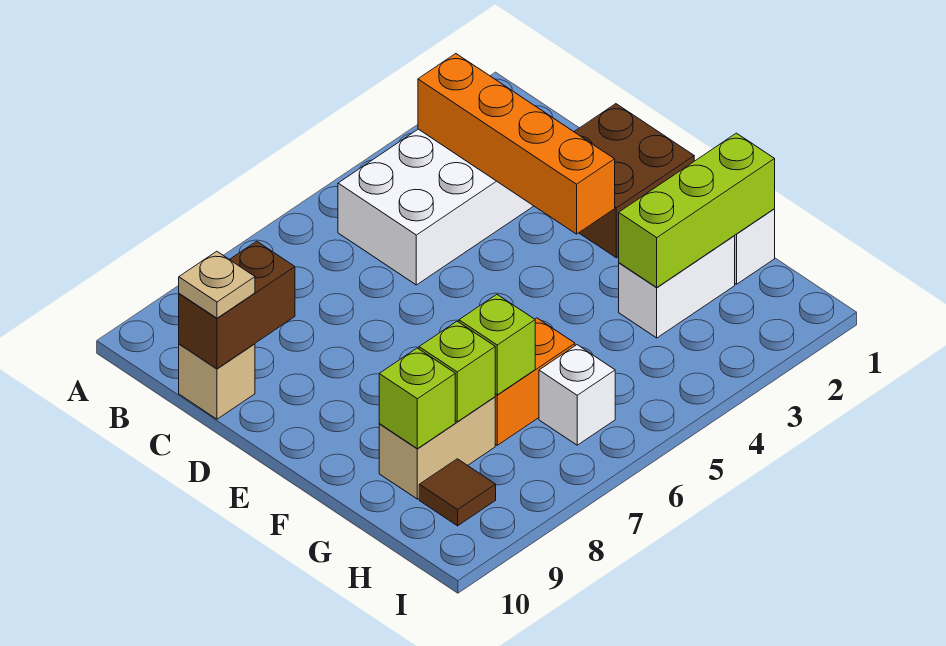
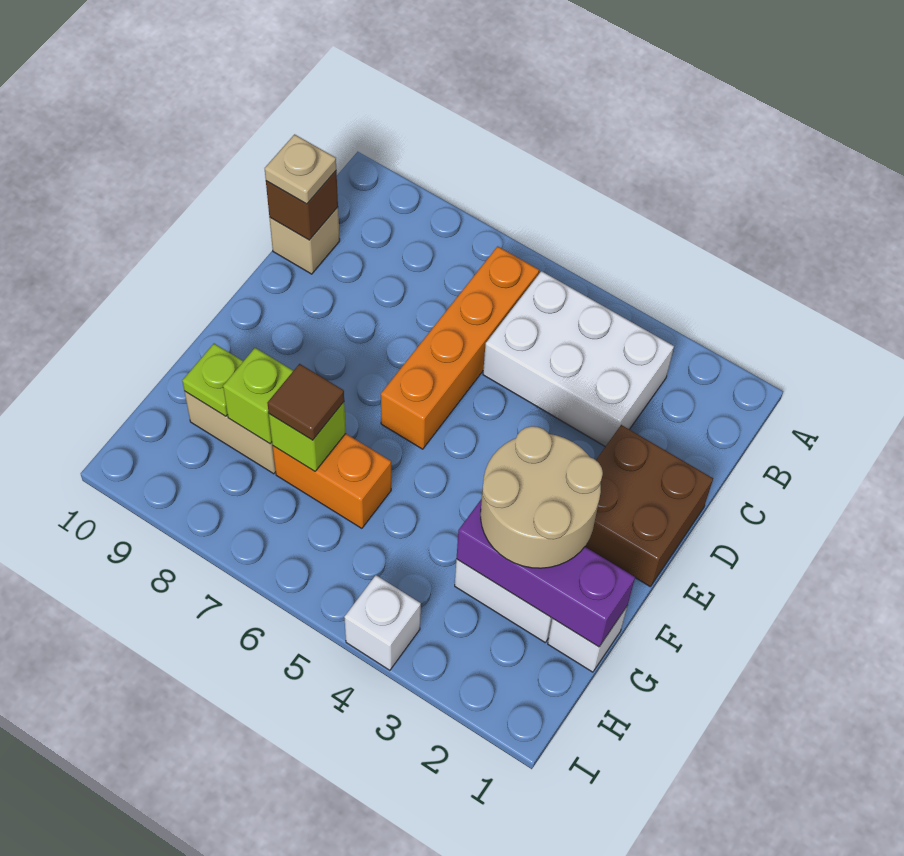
orange 1x4 brick [418,54,615,234] -> orange 1x4 brick moved to [381,246,539,449]
brown 1x2 brick [179,241,295,369] -> brown 1x1 brick [266,171,338,240]
none -> tan 2x2 round brick [481,426,603,568]
lime 1x3 brick [619,133,775,288] -> purple 1x3 brick [456,499,635,647]
lime 1x1 brick [379,348,455,449] -> lime 1x1 plate [182,344,243,416]
white 1x1 brick [539,345,615,445] -> white 1x1 brick moved to [344,575,421,670]
brown 1x1 tile [419,459,496,526] -> brown 1x1 tile moved to [267,364,344,440]

